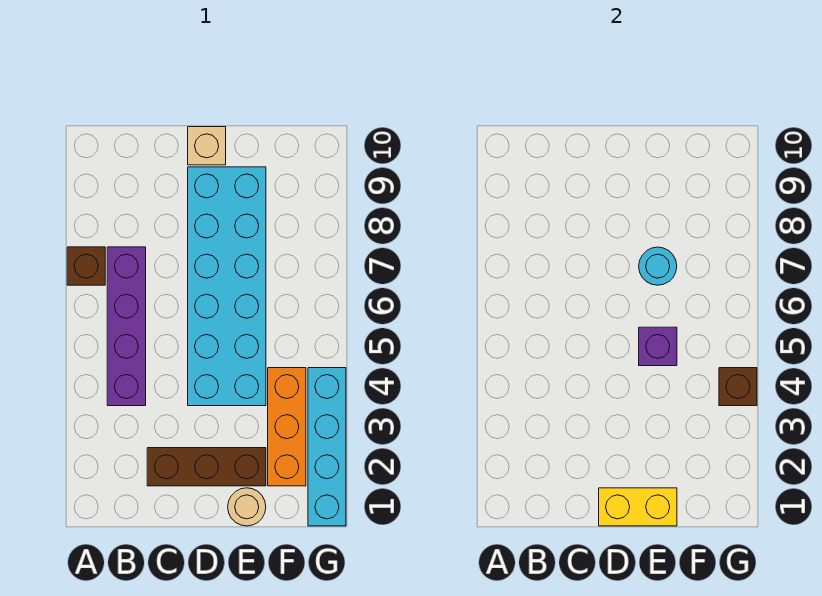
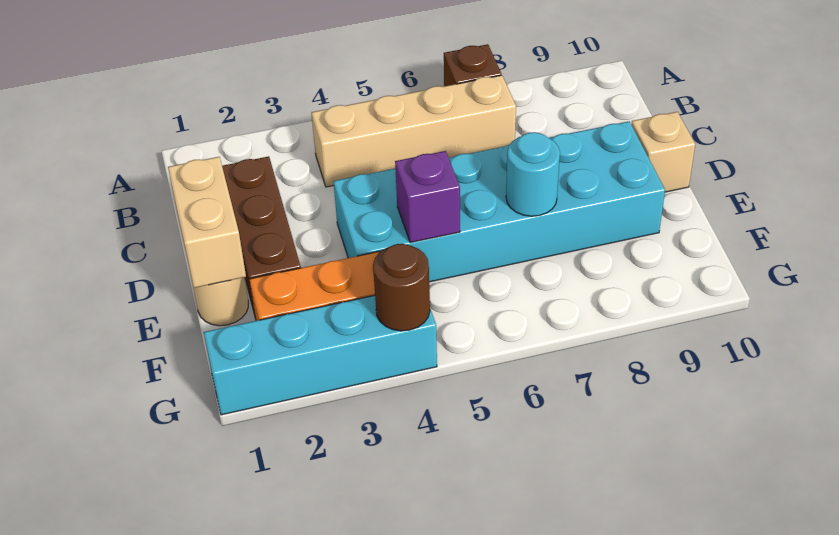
purple 1x4 brick [107,247,146,406] -> tan 1x4 brick [311,75,516,187]
yellow 1x2 brick [599,488,677,526] -> tan 1x2 brick [168,157,246,288]
brown 1x1 brick [719,368,757,406] -> brown 1x1 round brick [373,244,430,331]

